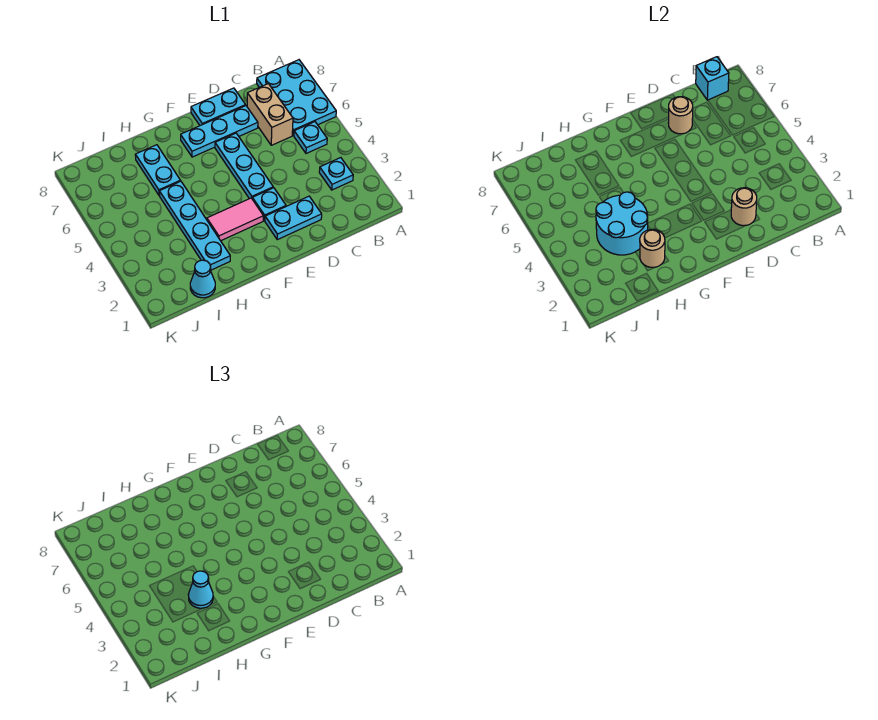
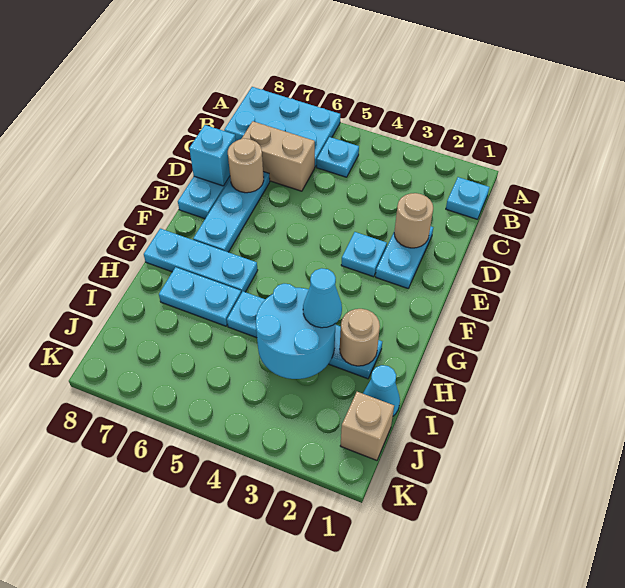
cyan 1x1 plate [319,158,353,190] -> cyan 1x1 plate moved to [446,177,489,219]
cyan 1x1 brick [696,57,729,100] -> cyan 1x1 brick moved to [189,125,236,186]
cyan 1x3 plate [215,133,273,199] -> cyan 1x3 plate moved to [144,229,258,293]
pink 1x2 tile [207,198,263,241] -> none
none -> tan 1x1 brick [340,392,394,460]

